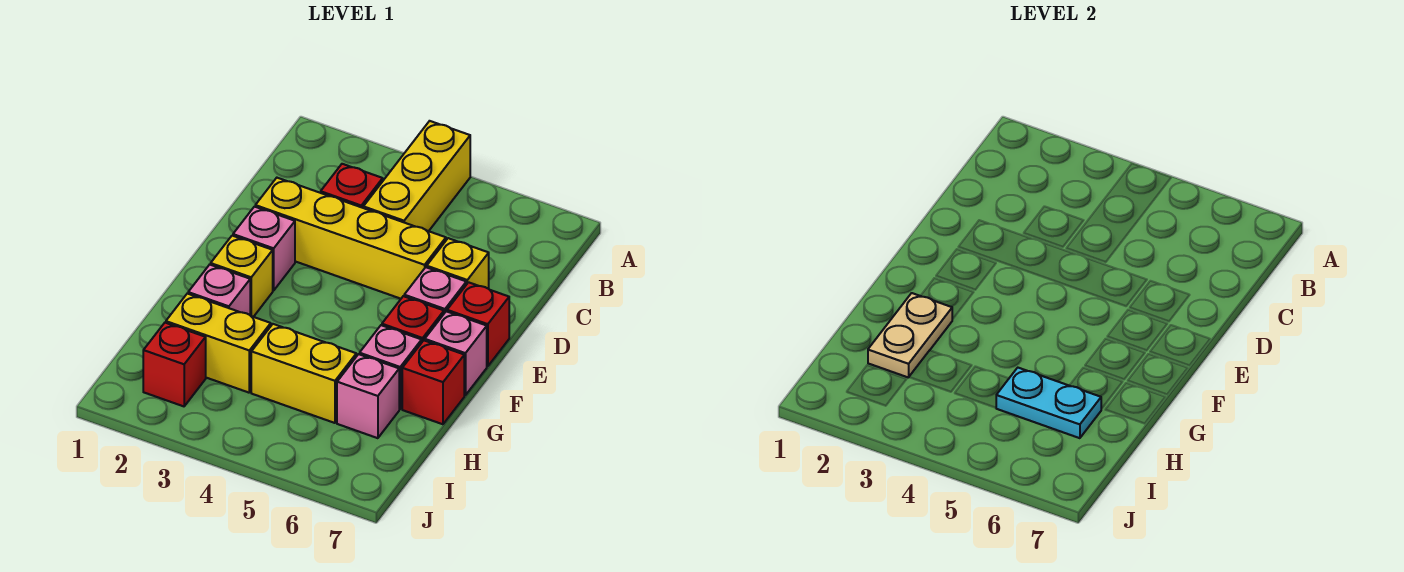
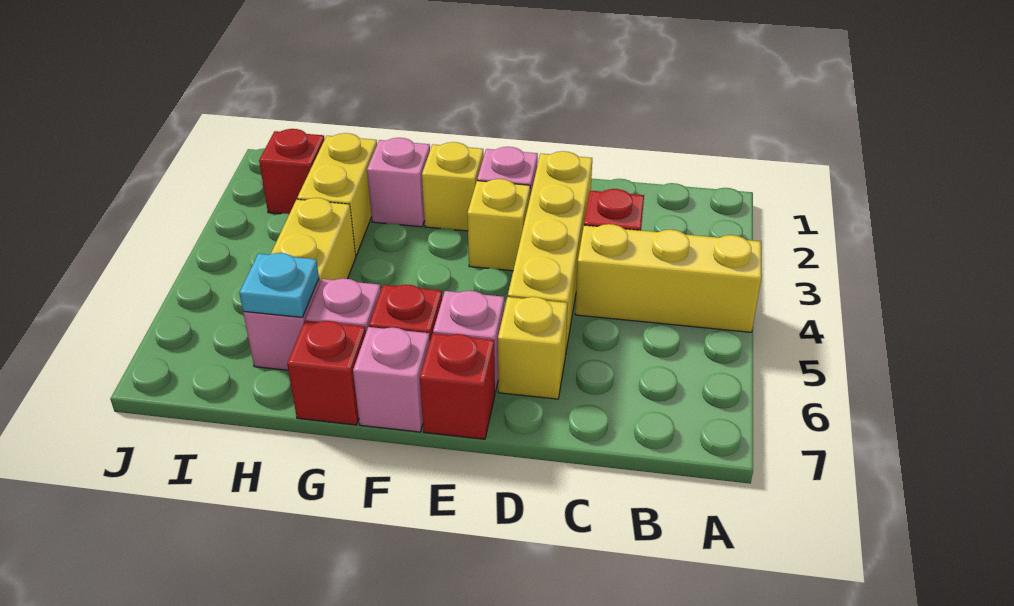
none -> yellow 1x1 brick [467,179,530,271]
tan 1x2 plate [868,293,952,378] -> none
cyan 1x2 plate [996,368,1101,438] -> cyan 1x1 plate [239,253,319,317]

